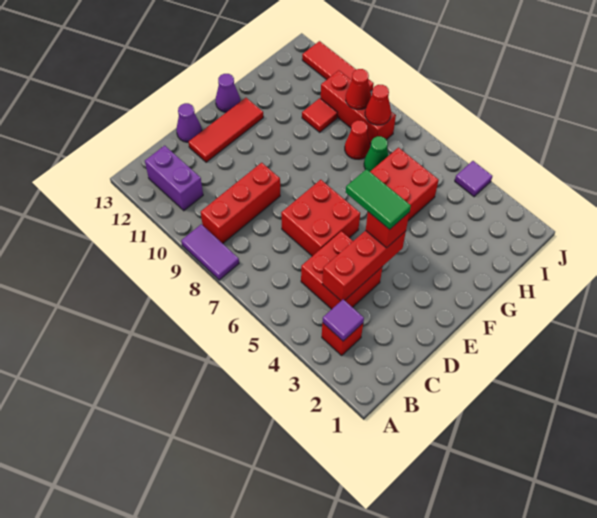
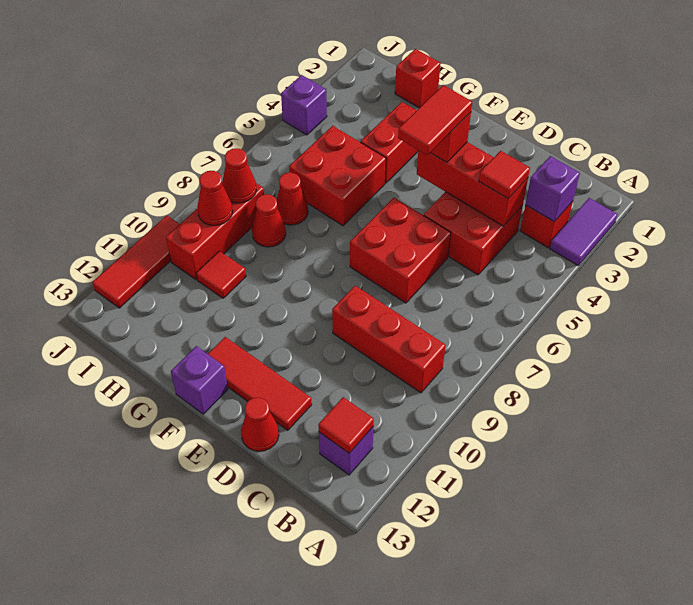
purple 1x2 tile [181,224,239,280] -> purple 1x2 tile moved to [550,198,618,265]
purple 1x1 tile [323,299,364,341] -> purple 1x1 brick [525,156,580,222]
purple 1x2 brick [145,146,203,211] -> purple 1x1 brick [319,427,373,475]
none -> red 1x1 tile [318,397,374,453]
none -> red 1x1 tile [479,151,530,199]
purple 1x1 cone [176,103,202,142] -> red 1x1 cone [241,397,279,451]
green 1x2 tile [346,169,411,230] -> red 1x2 tile [398,85,472,155]
purple 1x1 cone [216,74,240,112] -> purple 1x1 brick [171,346,228,414]
none -> red 1x2 brick [361,102,418,183]
none -> red 1x1 brick [395,49,441,108]
green 1x1 cone [364,136,389,171] -> red 1x1 cone [277,172,308,225]
purple 1x1 tile [455,161,492,197] -> purple 1x1 brick [281,75,327,135]

